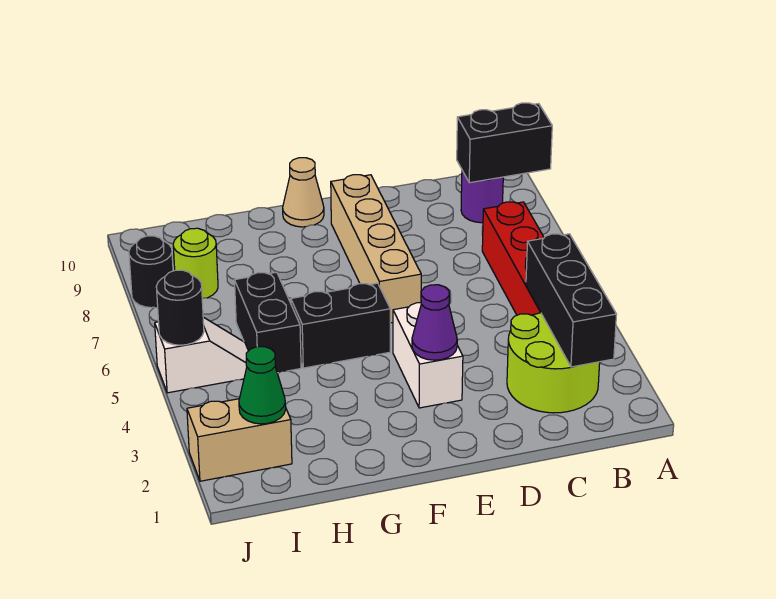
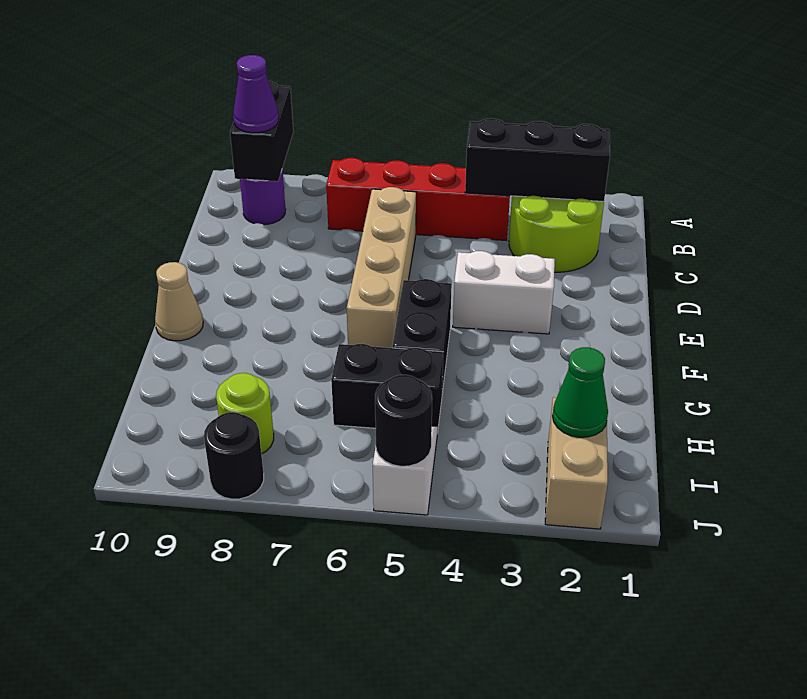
purple 1x1 cone [412,285,457,360] -> purple 1x1 cone moved to [233,55,279,133]
tan 1x4 brick [331,175,421,323] -> tan 1x4 brick turned to [347,187,416,348]

